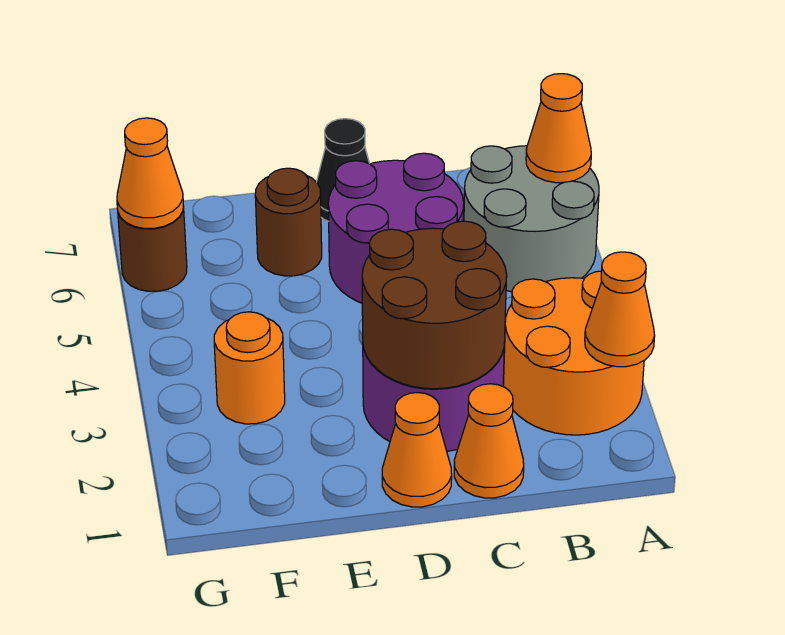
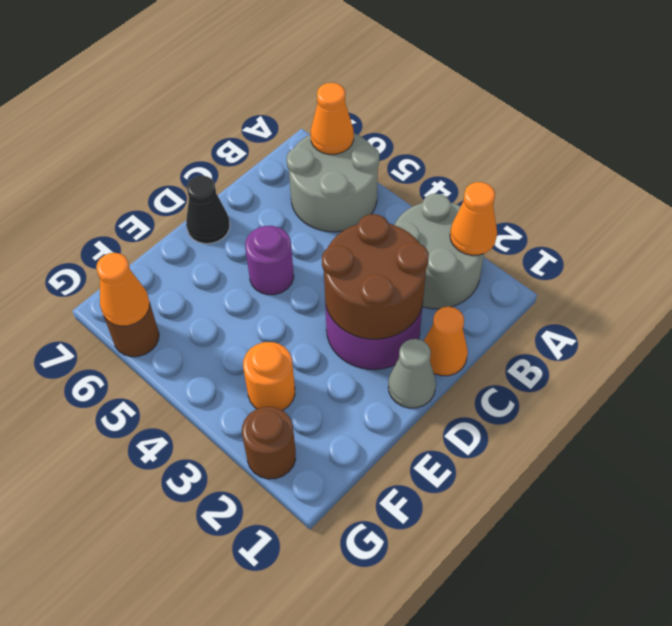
orange 2x2 round brick [503,271,644,435] -> grey 2x2 round brick [395,194,484,309]
purple 2x2 round brick [328,153,464,303] -> purple 1x1 round brick [245,226,294,295]
orange 1x1 cone [382,393,452,507] -> grey 1x1 cone [388,339,436,408]
brown 1x1 round brick [255,168,322,276] -> brown 1x1 round brick moved to [242,407,296,479]

